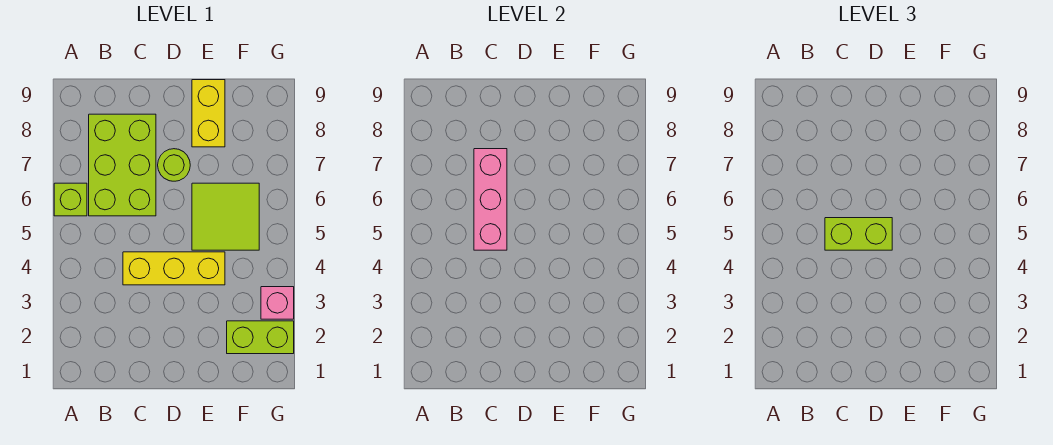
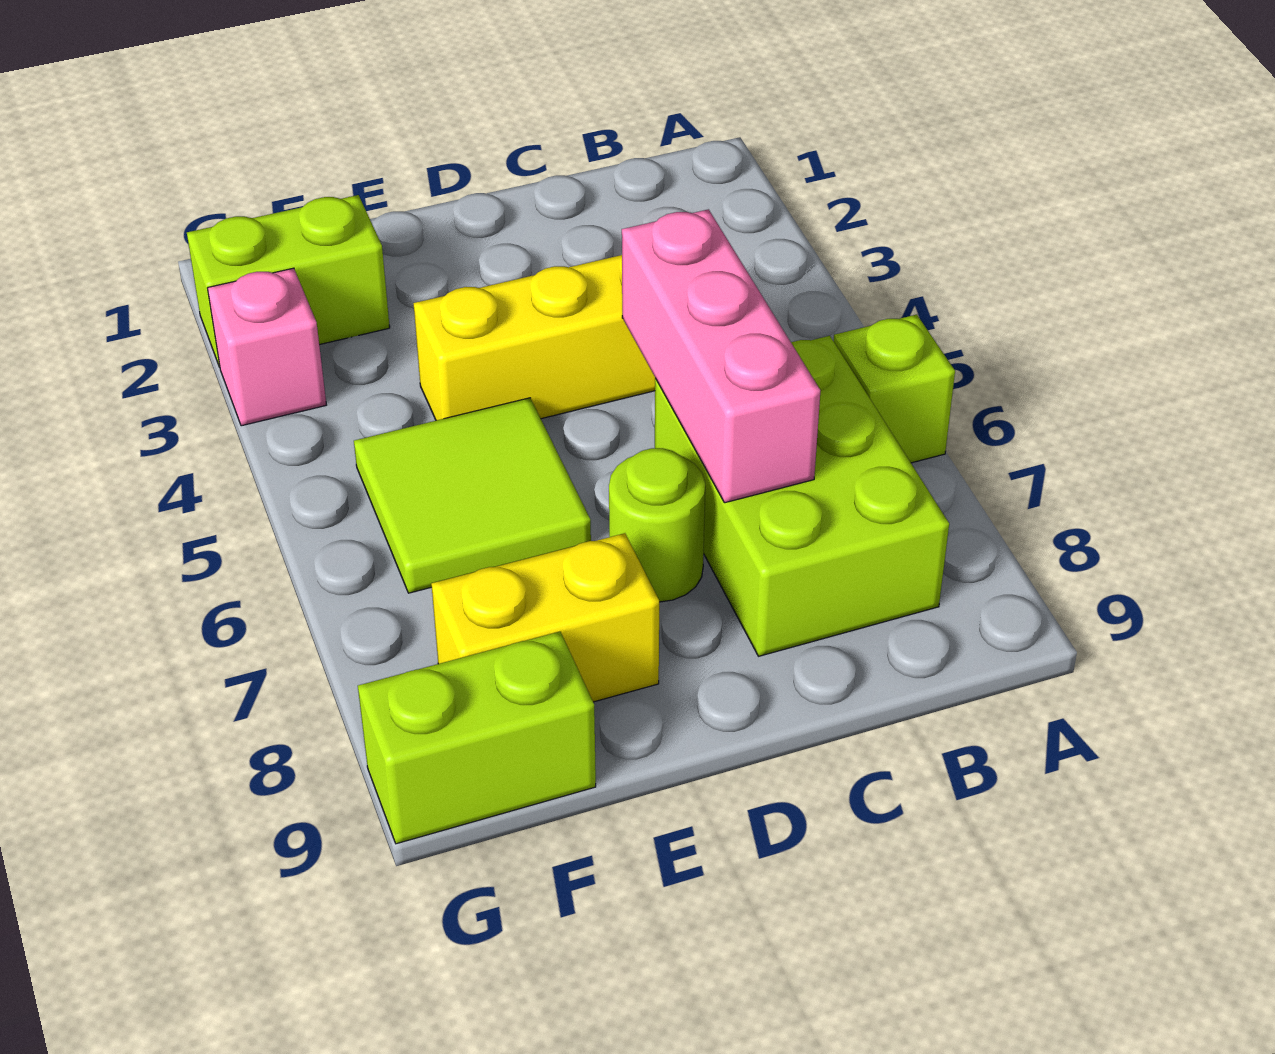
lime 1x2 brick [825,218,892,250] -> lime 1x2 brick moved to [358,632,596,844]
yellow 1x2 brick [192,80,225,147] -> yellow 1x2 brick turned to [431,533,659,702]

